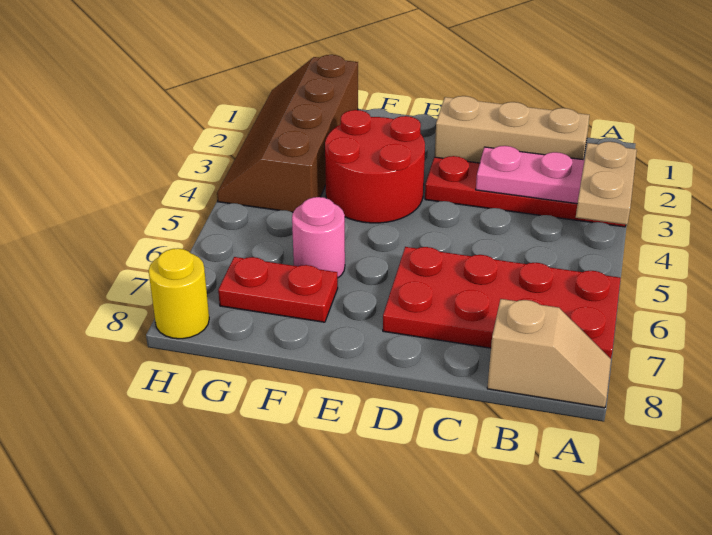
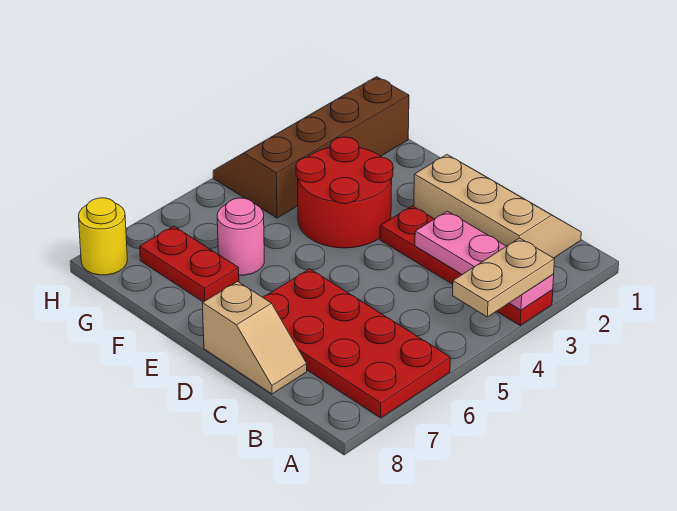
tan 1x2 slope [487,299,611,408] -> tan 1x2 slope moved to [202,281,307,394]

